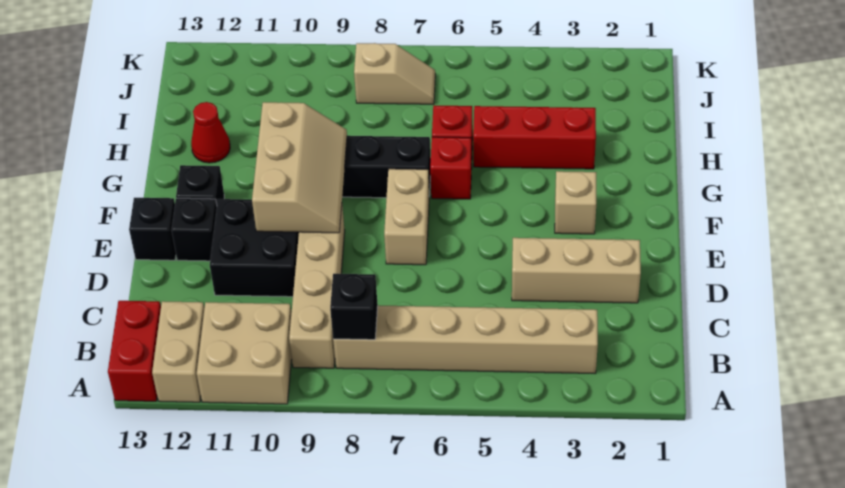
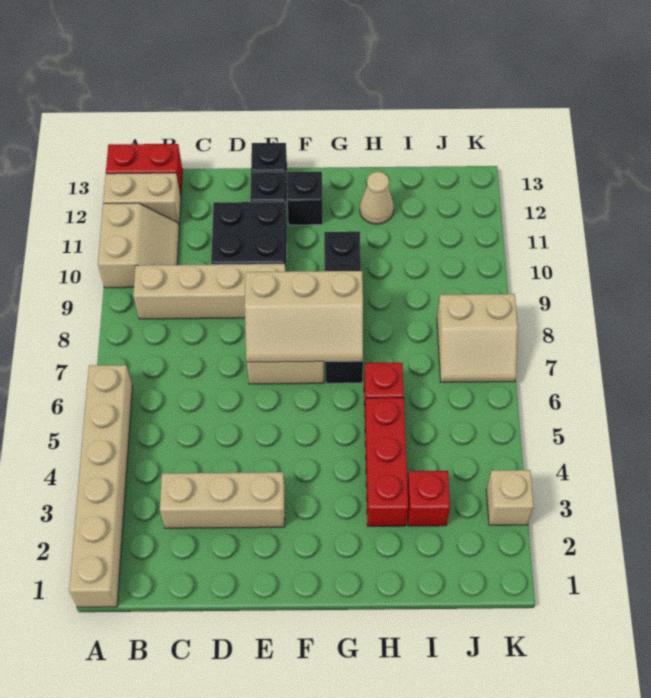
tan 2x2 brick [197,302,292,404] -> tan 2x2 slope [98,203,179,288]
tan 1x6 brick [333,305,598,373] -> tan 1x6 brick moved to [69,365,132,607]
black 1x1 brick [330,274,378,340] -> none
tan 1x3 brick [512,238,641,303] -> tan 1x3 brick turned to [160,472,285,528]
tan 2x3 slope [252,102,347,233] -> tan 2x3 slope moved to [245,271,363,362]
tan 1x1 brick [555,171,596,234] -> tan 1x1 brick moved to [486,470,534,525]
red 1x1 brick [430,137,472,199] -> red 1x1 brick moved to [407,471,450,526]
red 1x1 cone [191,102,230,163] -> tan 1x1 cone [360,172,394,224]
tan 1x2 slope [354,43,435,104] -> tan 2x2 slope [437,294,518,382]

